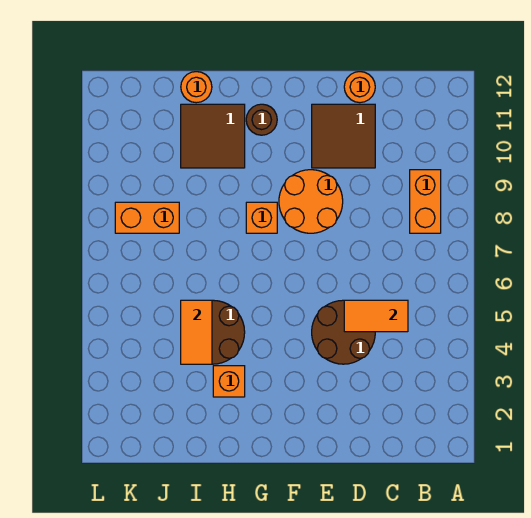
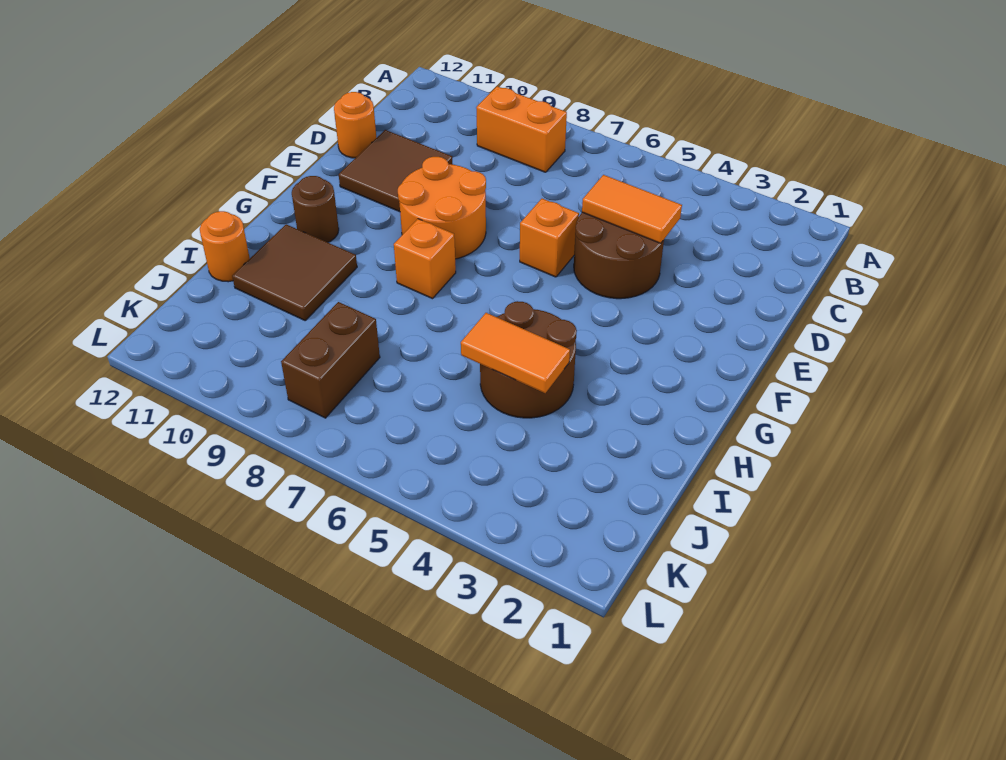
orange 1x2 tile [344,300,408,332] -> orange 1x2 tile turned to [582,175,682,243]
orange 1x1 brick [213,366,245,397] -> orange 1x1 brick moved to [520,199,579,277]
orange 1x2 brick [115,202,179,233] -> brown 1x2 brick [281,302,380,418]

